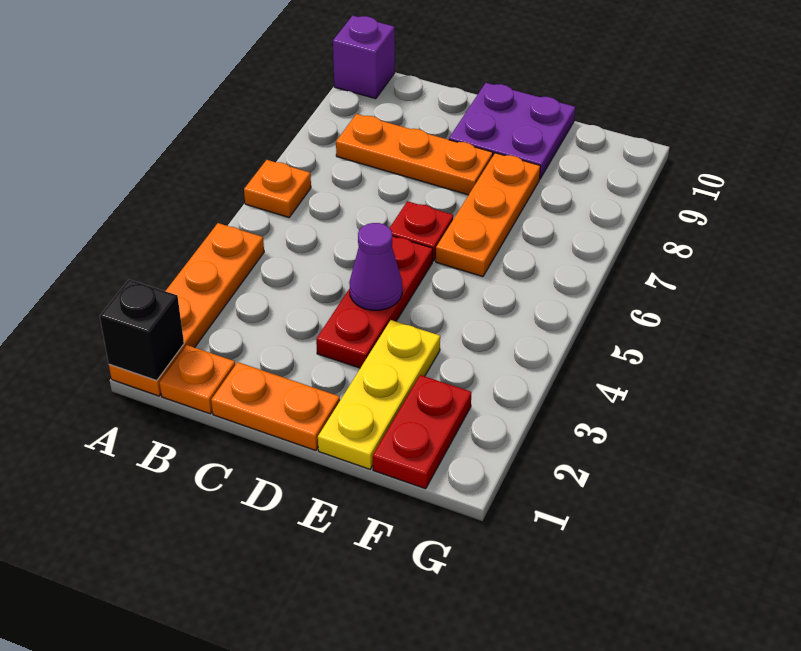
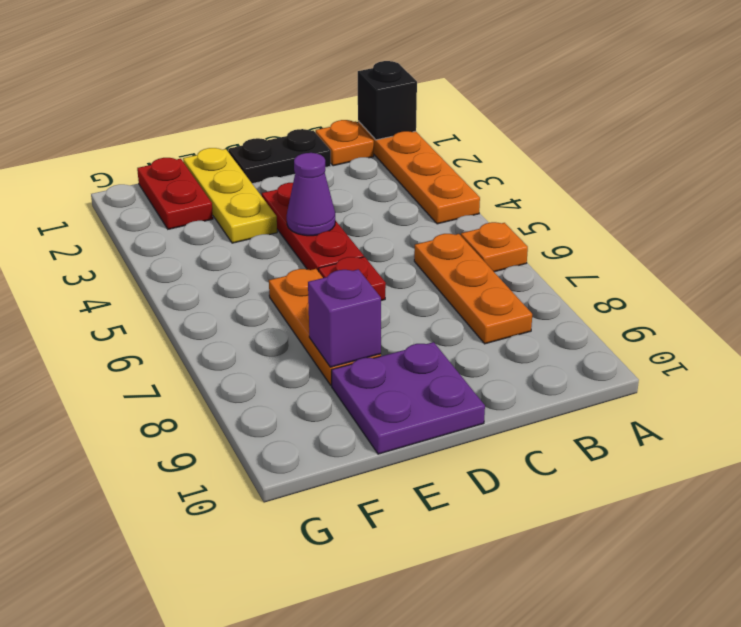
purple 1x1 brick [333,16,395,99] -> purple 1x1 brick moved to [308,269,381,367]
orange 1x3 plate [336,114,493,195] -> orange 1x3 plate turned to [414,234,532,344]
orange 1x2 plate [211,362,340,451] -> black 1x2 plate [228,129,331,184]

